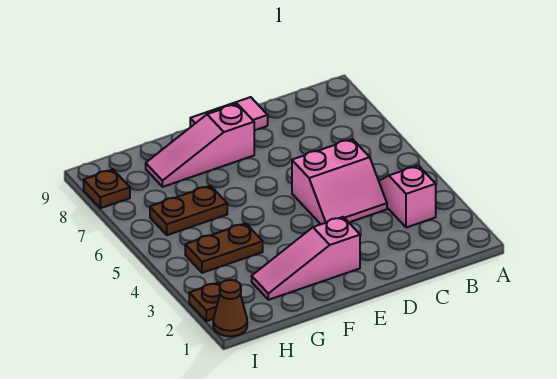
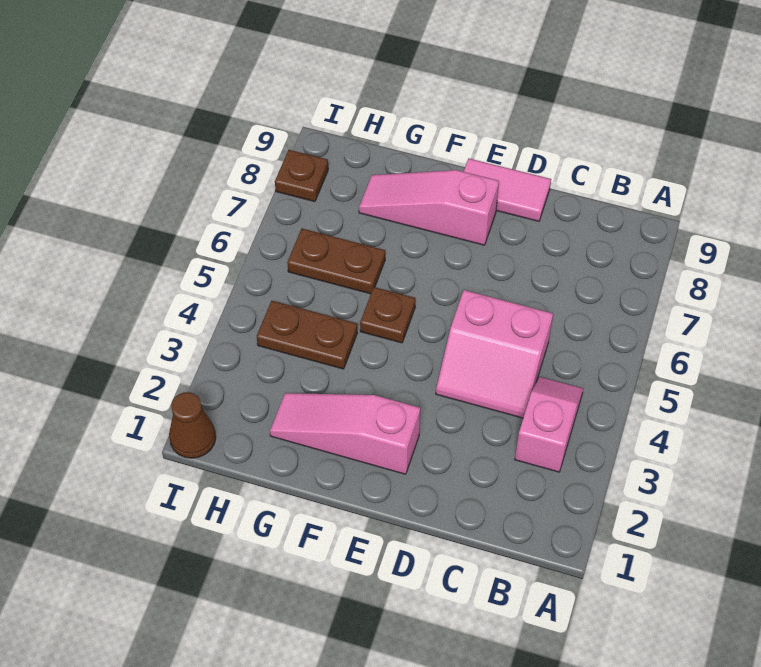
brown 1x1 plate [189,282,221,321] -> brown 1x1 plate moved to [360,287,415,343]

